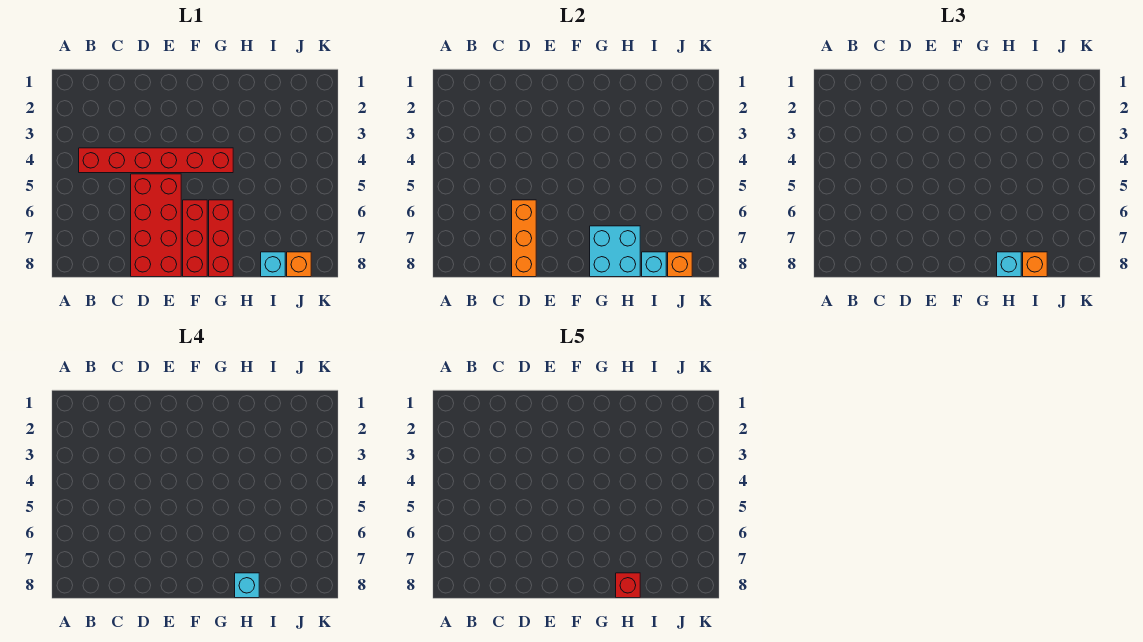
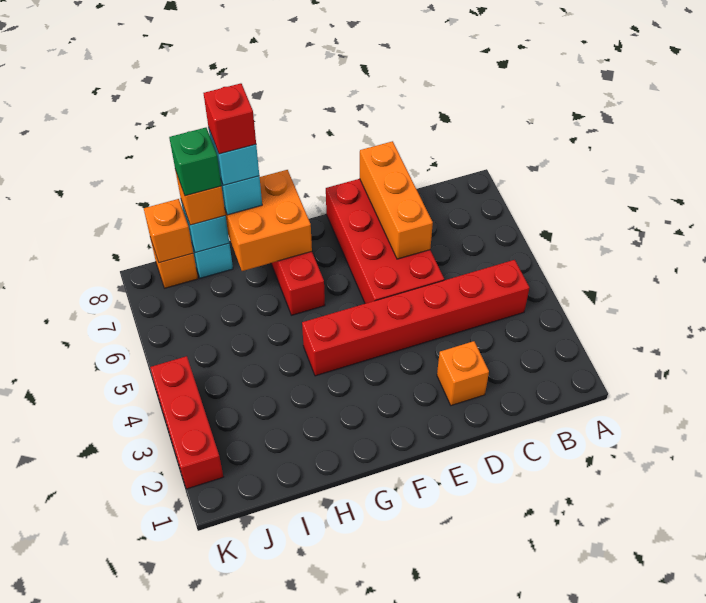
none -> orange 1x1 brick [437,341,489,405]
red 1x3 brick [183,200,207,277] -> red 1x3 brick moved to [150,356,223,489]
cyan 2x2 brick [590,226,640,277] -> orange 2x2 brick [225,170,312,271]
none -> green 1x1 brick [169,128,221,196]

